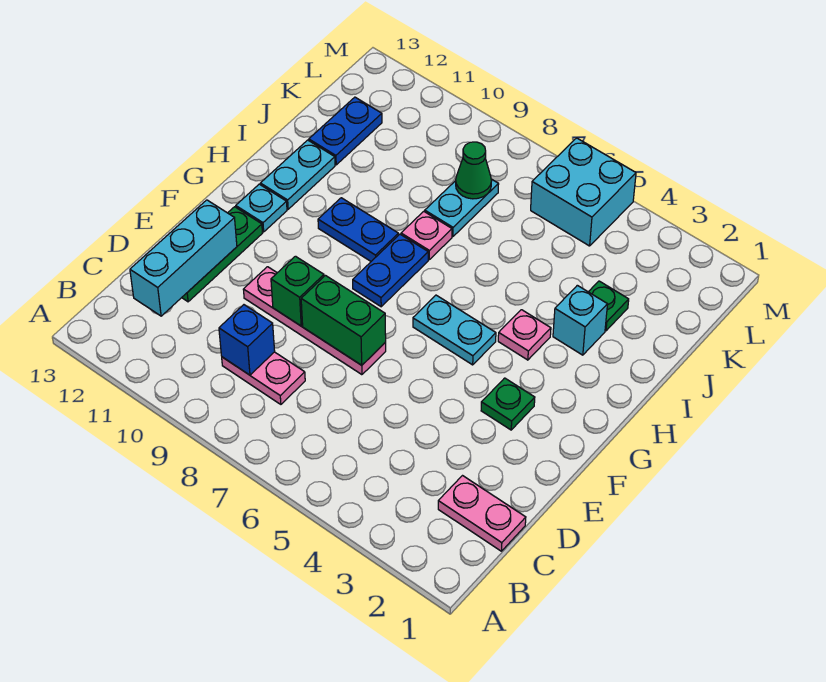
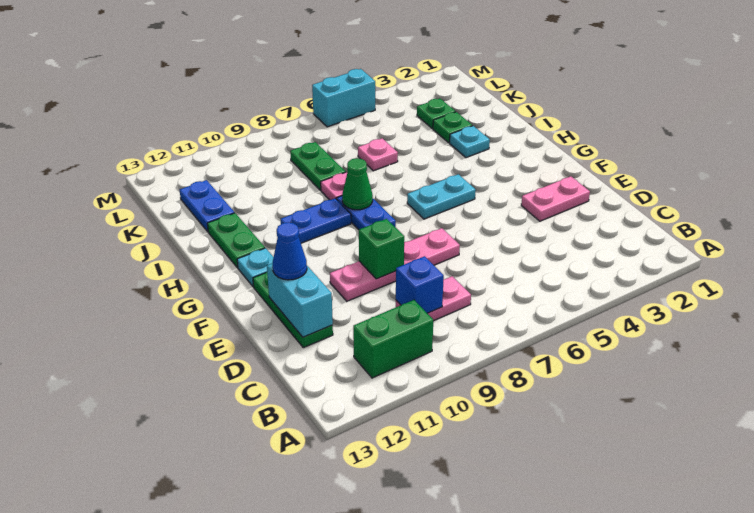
pink 1x2 plate [438,476,526,551] -> pink 1x2 plate moved to [521,176,590,221]
cyan 1x3 brick [130,200,237,316] -> cyan 1x2 brick [267,263,333,337]
green 1x2 brick [301,276,386,365] -> green 1x2 brick moved to [353,300,433,378]
none -> blue 1x1 cone [273,223,307,280]
green 1x1 plate [481,378,535,430] -> green 1x1 plate moved to [417,98,456,129]
pink 1x1 plate [498,310,551,360] -> pink 1x1 plate moved to [358,138,398,171]
cyan 1x2 plate [260,140,335,209] -> green 1x2 plate [207,213,265,268]
cyan 1x1 brick [553,285,608,355] -> cyan 1x1 plate [450,126,490,158]
cyan 1x2 plate [425,179,499,237] -> green 1x2 plate [290,142,345,190]
green 1x1 cone [456,142,491,199] -> green 1x1 cone moved to [342,158,373,210]
cyan 2x2 brick [531,138,636,246] -> cyan 1x2 brick [312,69,375,127]

